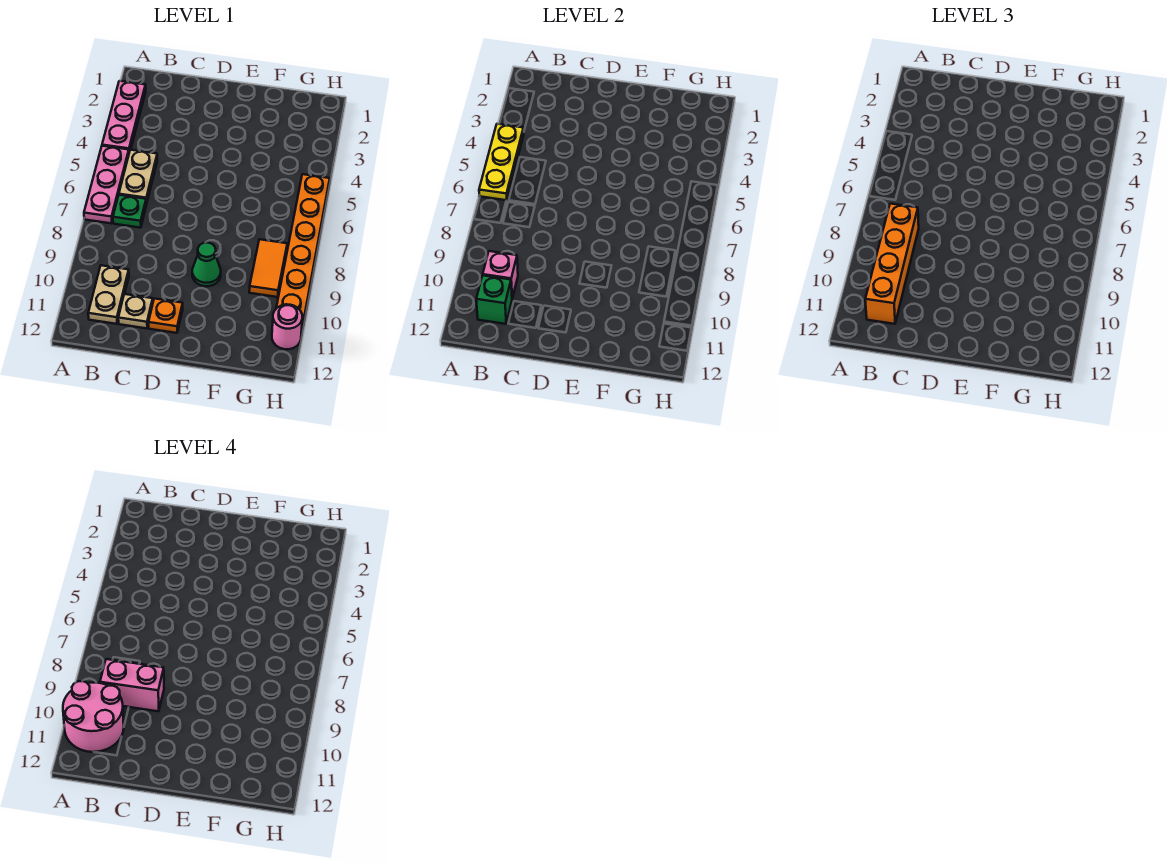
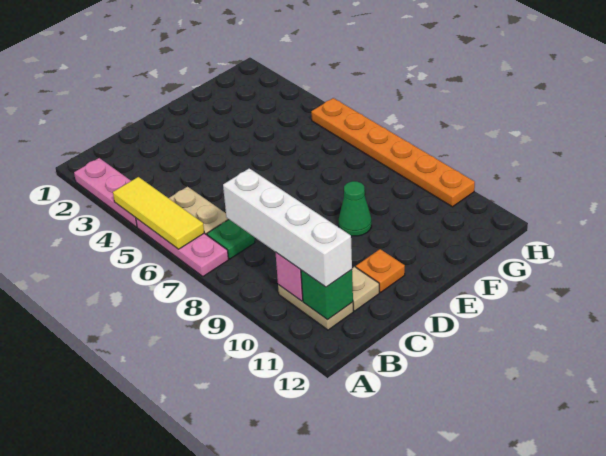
yellow 1x3 plate [479,124,524,200] -> yellow 1x3 tile [113,177,204,249]
pink 2x2 round brick [63,681,124,752] -> none
orange 1x4 brick [865,204,919,324] -> white 1x4 brick [223,168,352,287]
pink 1x2 brick [100,659,164,711] -> none
orange 1x2 tile [249,239,287,297] -> none
pink 1x1 round brick [272,304,302,349] -> none

